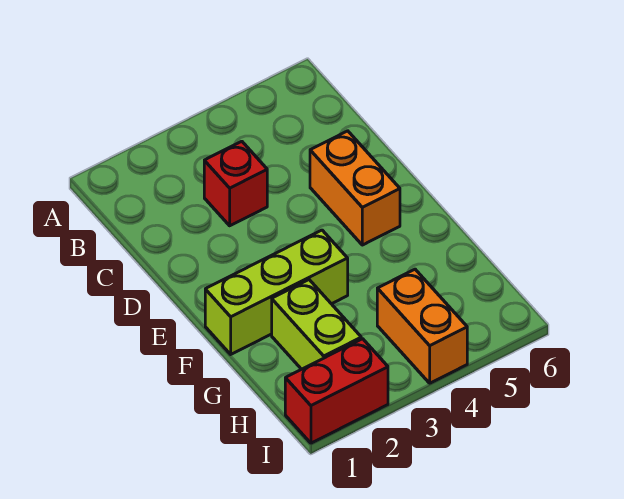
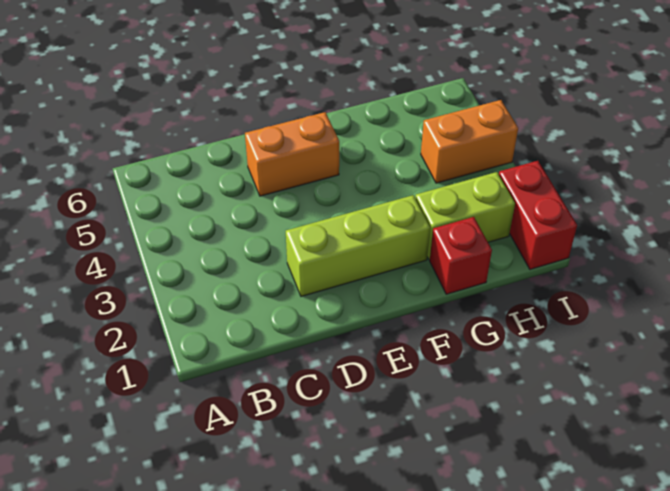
red 1x1 brick [204,141,267,226] -> red 1x1 brick moved to [430,217,492,294]
lime 1x3 brick [205,230,348,354] -> lime 1x3 brick turned to [286,195,430,296]

